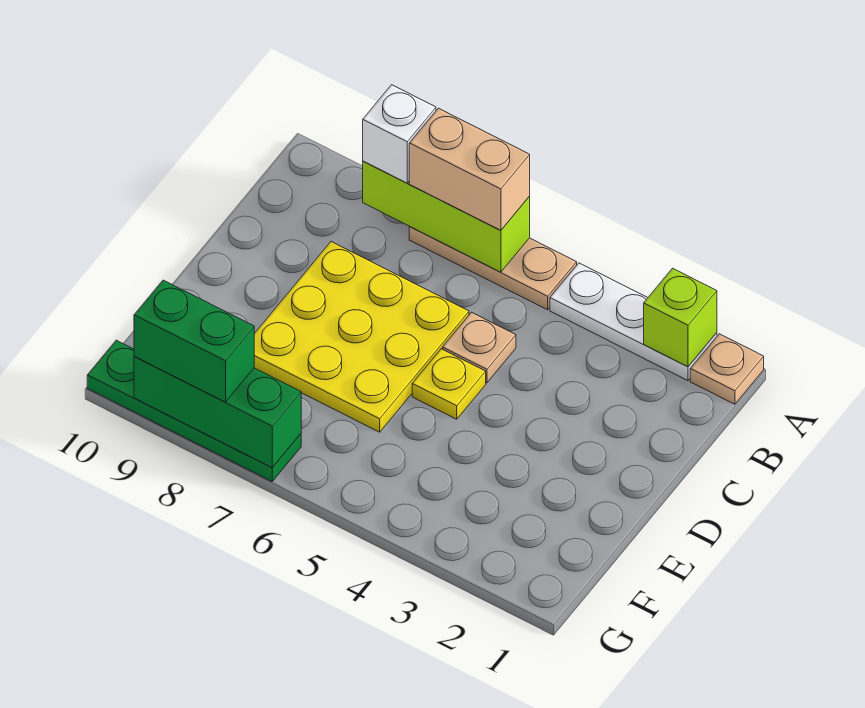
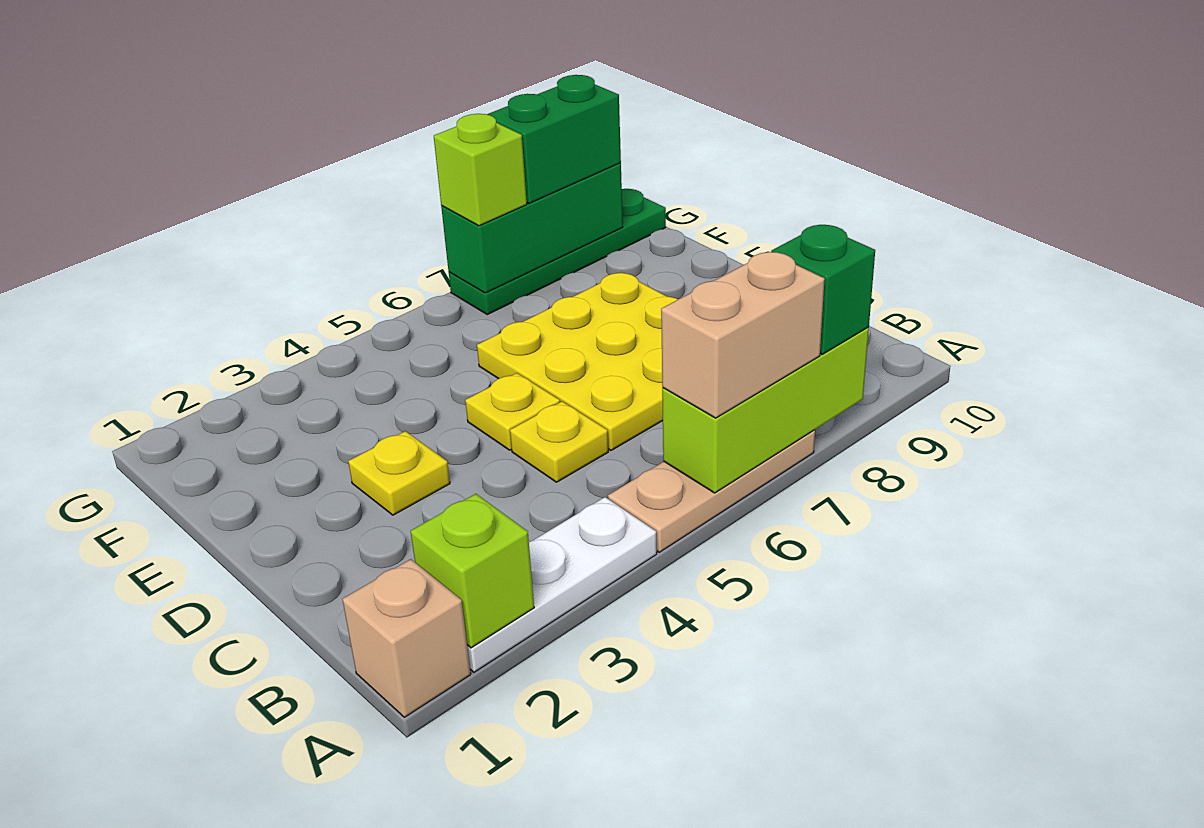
tan 1x1 plate [690,334,764,404] -> tan 1x1 brick [342,559,471,717]
white 1x1 brick [363,85,436,183] -> green 1x1 brick [771,225,875,354]
tan 1x1 plate [443,312,516,383] -> yellow 1x1 plate [510,401,608,482]
none -> yellow 1x1 plate [348,431,450,515]
none -> lime 1x1 brick [434,114,527,226]

